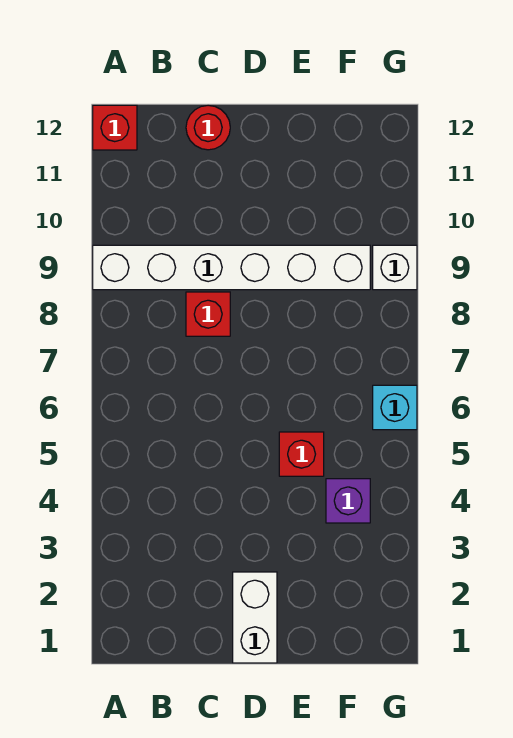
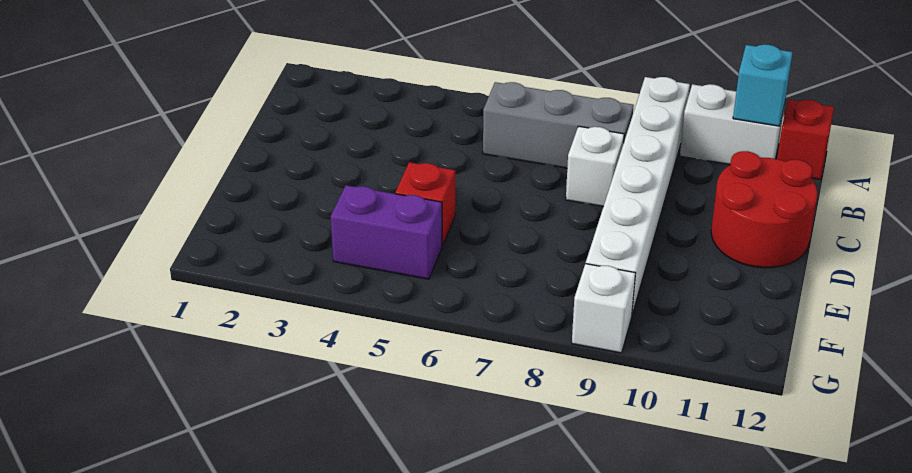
none -> grey 1x3 brick [483,82,634,168]
red 1x1 brick [186,292,230,336] -> white 1x1 brick [566,126,624,207]
red 1x1 round brick [186,105,230,150] -> red 2x2 round brick [711,151,818,268]
white 1x2 brick [233,572,277,663] -> white 1x2 brick moved to [680,84,785,165]
purple 1x1 brick [326,479,370,523] -> purple 1x2 brick [331,185,442,279]
cyan 1x1 brick [373,385,417,430] -> cyan 1x1 brick moved to [733,44,793,126]

